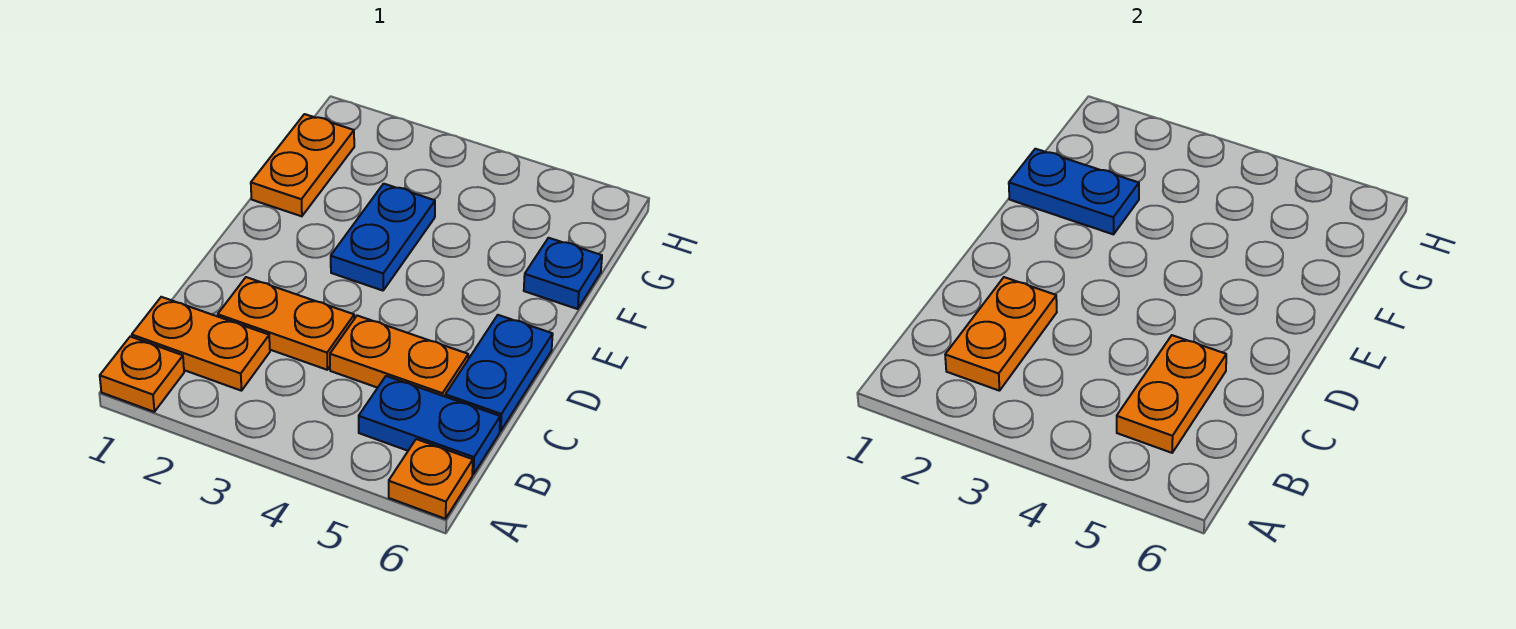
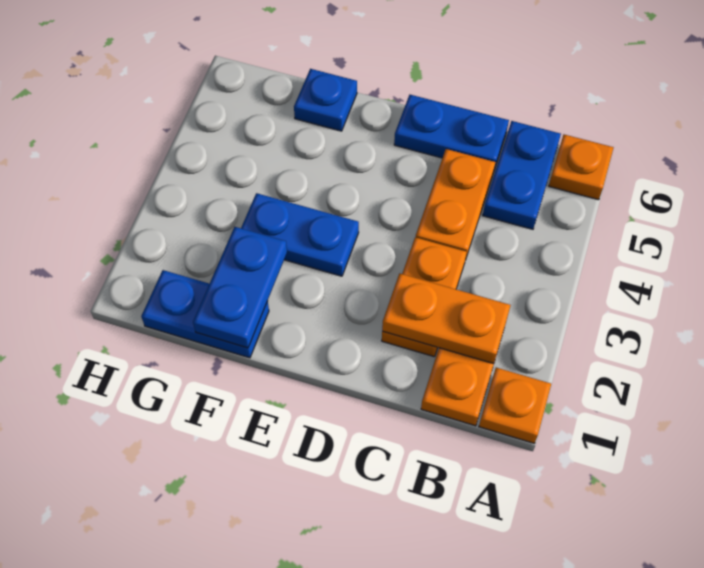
orange 1x2 plate [1117,335,1226,453] -> none
orange 1x2 plate [251,114,354,216] -> blue 1x2 plate [141,270,269,358]

